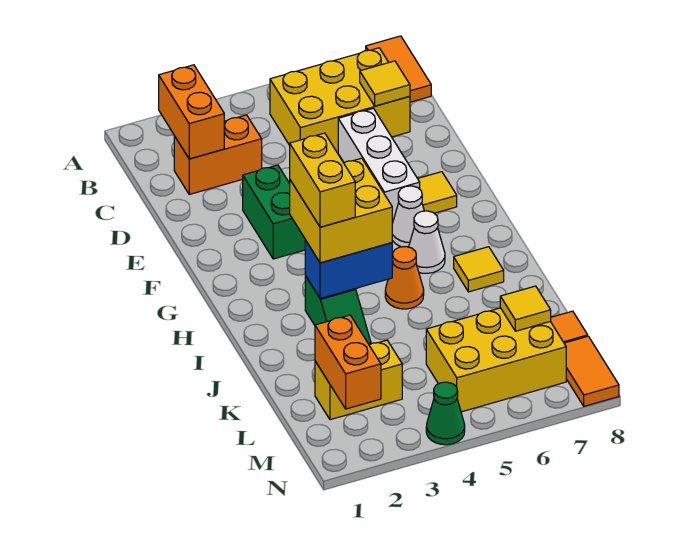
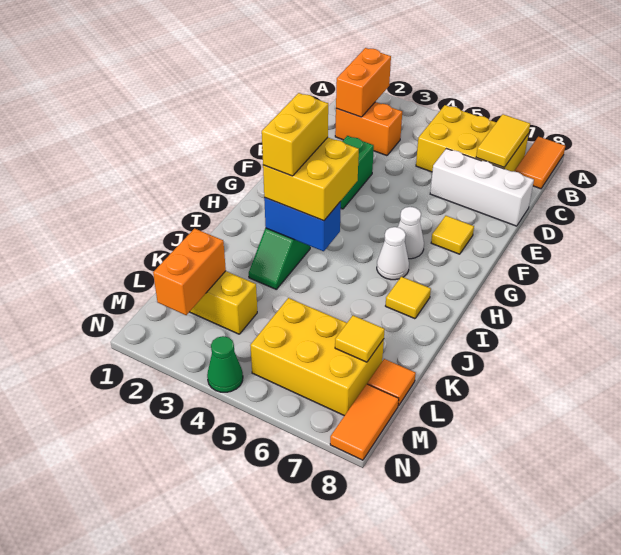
yellow 1x1 tile [360,61,410,106] -> yellow 1x2 tile [476,114,530,167]
white 1x3 brick [338,108,420,223] -> white 1x3 brick turned to [430,149,534,226]
orange 1x1 cone [385,247,424,309] -> none

